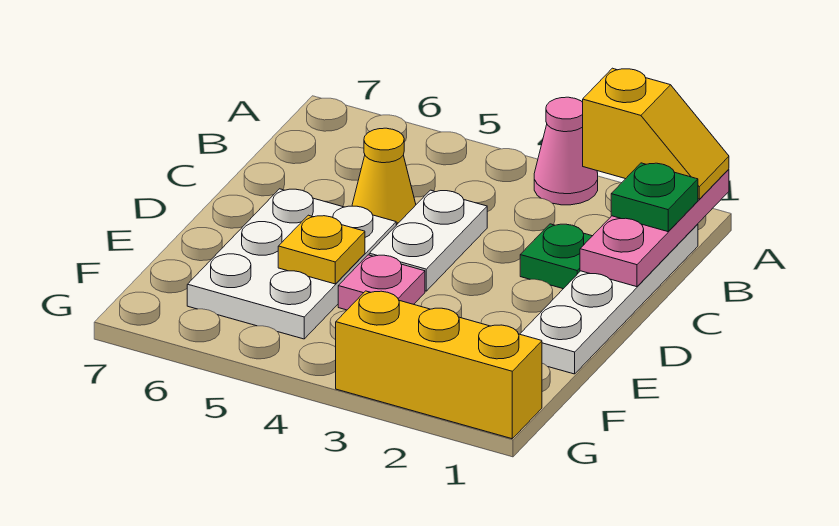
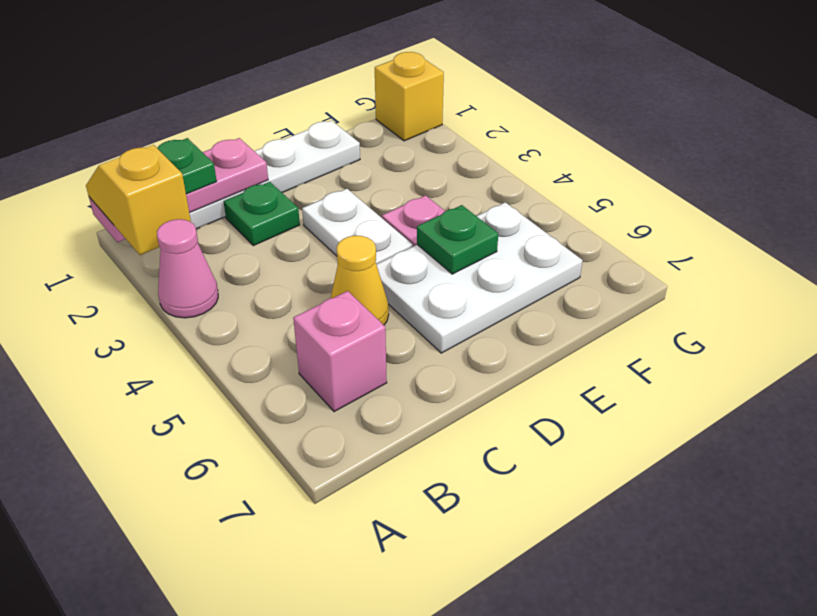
none -> pink 1x1 brick [293,291,387,412]
white 1x2 plate [369,190,487,291] -> white 1x2 plate turned to [302,189,413,264]
yellow 1x1 plate [278,215,365,284] -> green 1x1 plate [417,205,498,274]
yellow 1x3 brick [336,291,542,439] -> yellow 1x1 brick [375,52,444,141]

